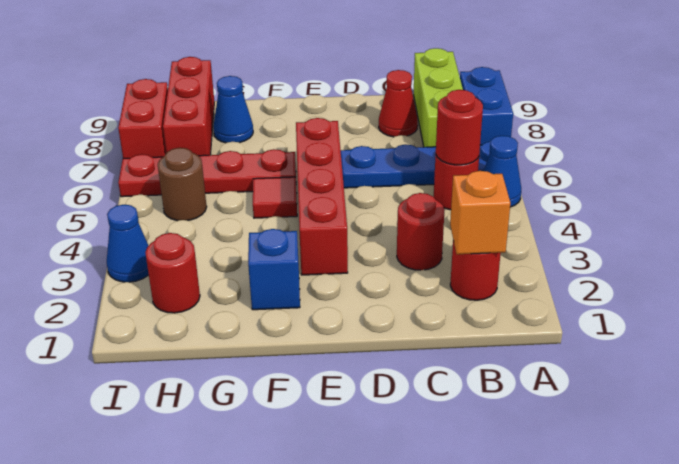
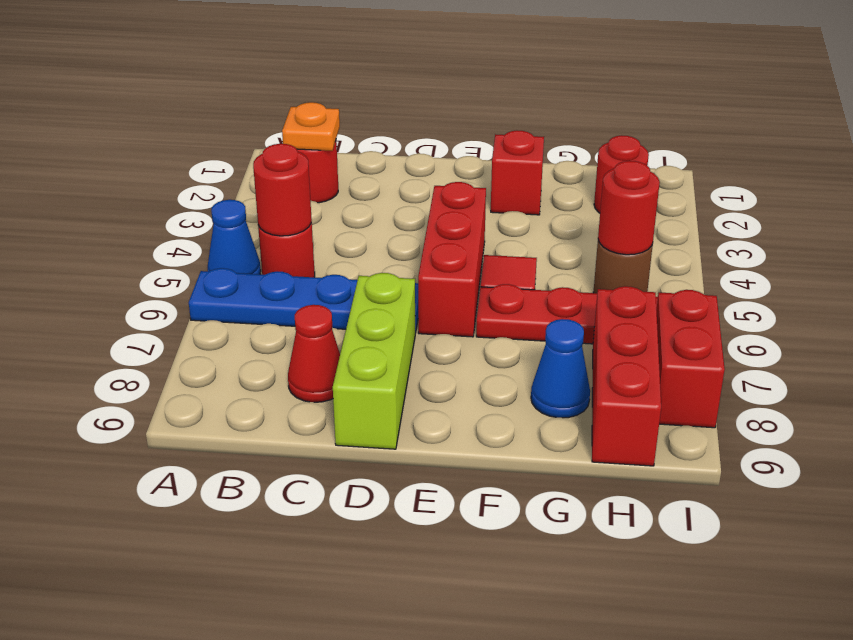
blue 1x2 brick [460,67,513,145] -> none
orange 1x1 brick [450,171,510,254] -> orange 1x1 plate [282,102,340,151]
lime 1x3 brick [414,48,463,147] -> lime 1x3 brick moved to [333,273,415,449]
red 1x1 round brick [397,193,445,270] -> red 1x1 round brick moved to [598,161,660,255]
red 1x4 brick [296,118,348,275] -> red 1x3 brick [418,182,486,337]
blue 1x1 brick [248,229,300,310] -> red 1x1 brick [491,131,544,215]
blue 1x1 cone [107,205,149,282] -> none

